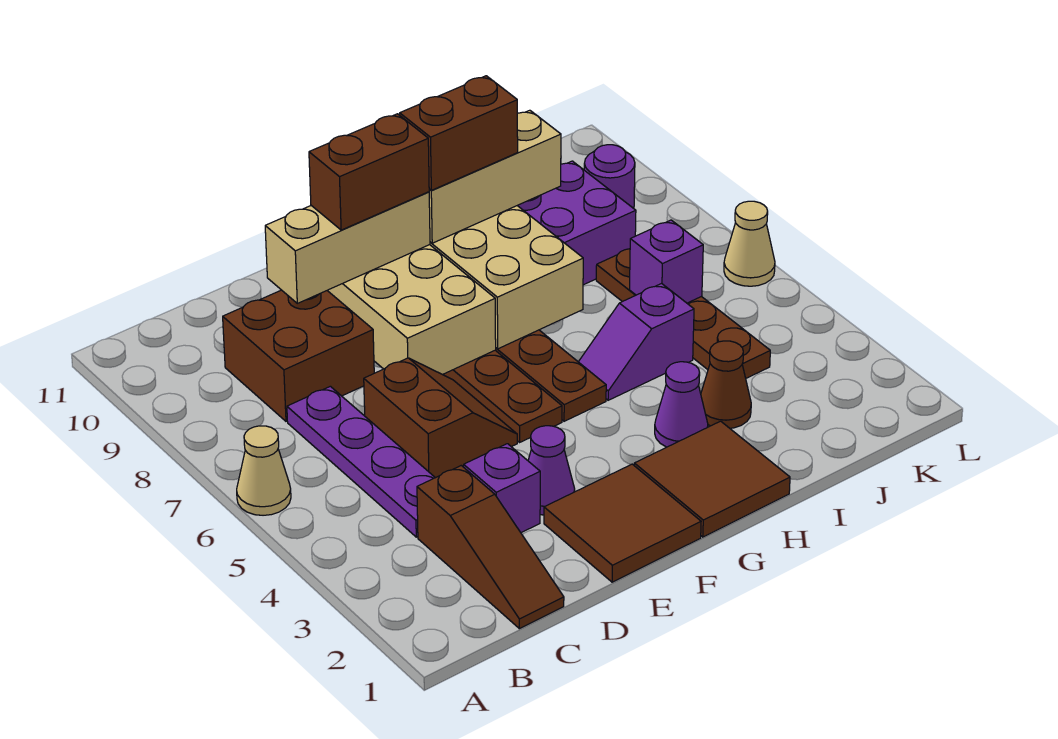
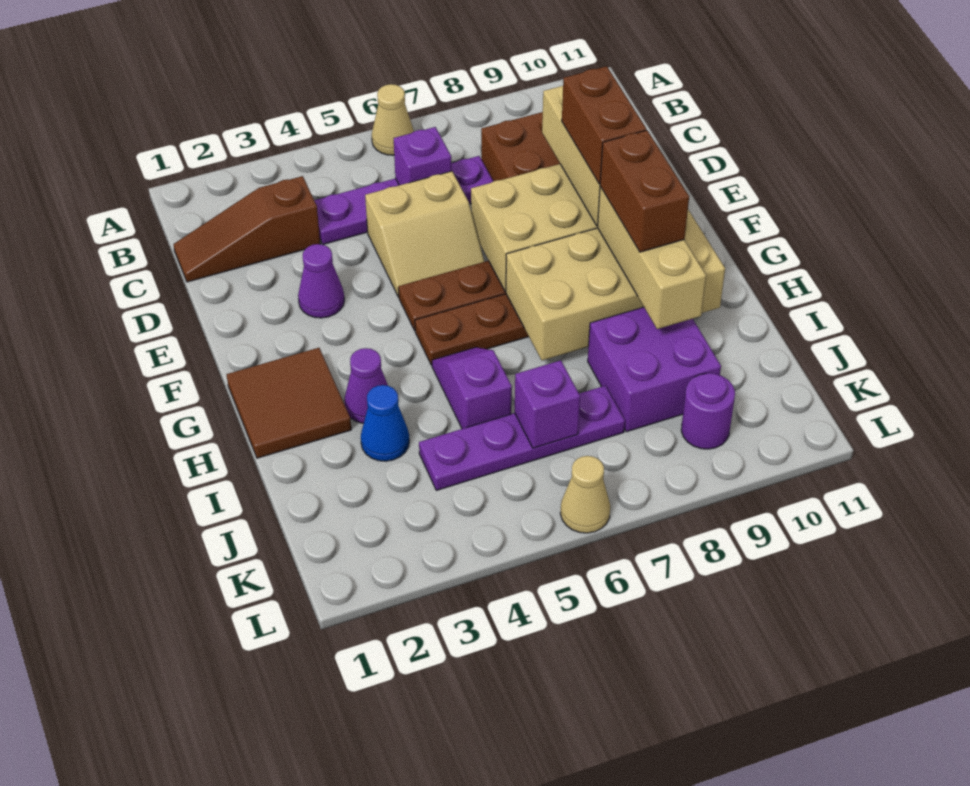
purple 1x1 brick [464,444,540,533] -> purple 1x1 brick moved to [394,127,451,185]
brown 2x2 slope [364,358,517,478] -> tan 2x2 slope [365,171,484,297]
brown 2x2 tile [544,464,701,582] -> none
brown 1x1 cone [701,341,751,428] -> blue 1x1 cone [361,385,409,461]
brown 1x4 plate [596,249,770,378] -> purple 1x4 plate [419,386,625,490]

